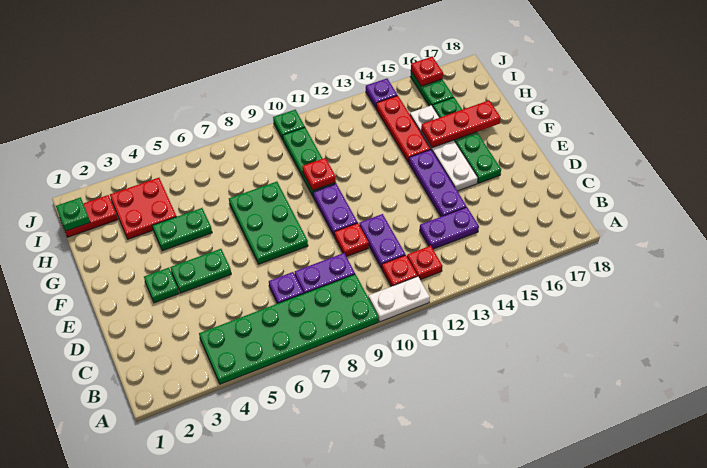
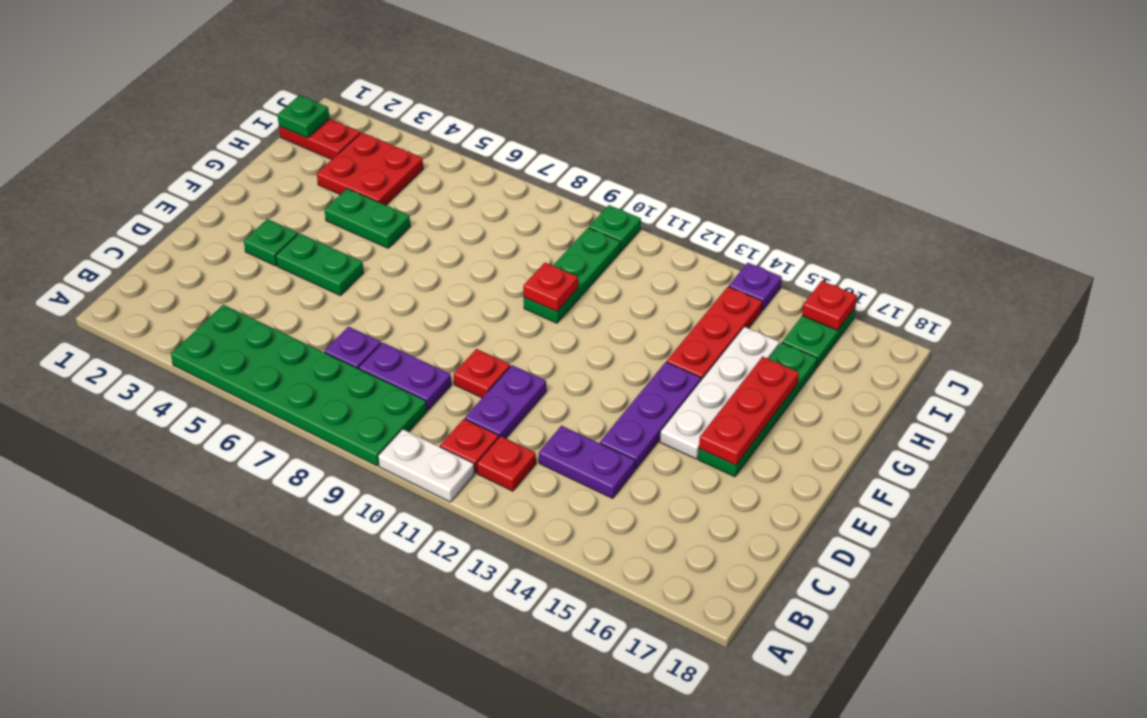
green 2x3 plate [229,182,308,264] -> none
purple 1x2 plate [313,184,358,236] -> none
red 1x3 plate [421,101,501,148] -> red 1x3 plate turned to [699,357,799,465]

